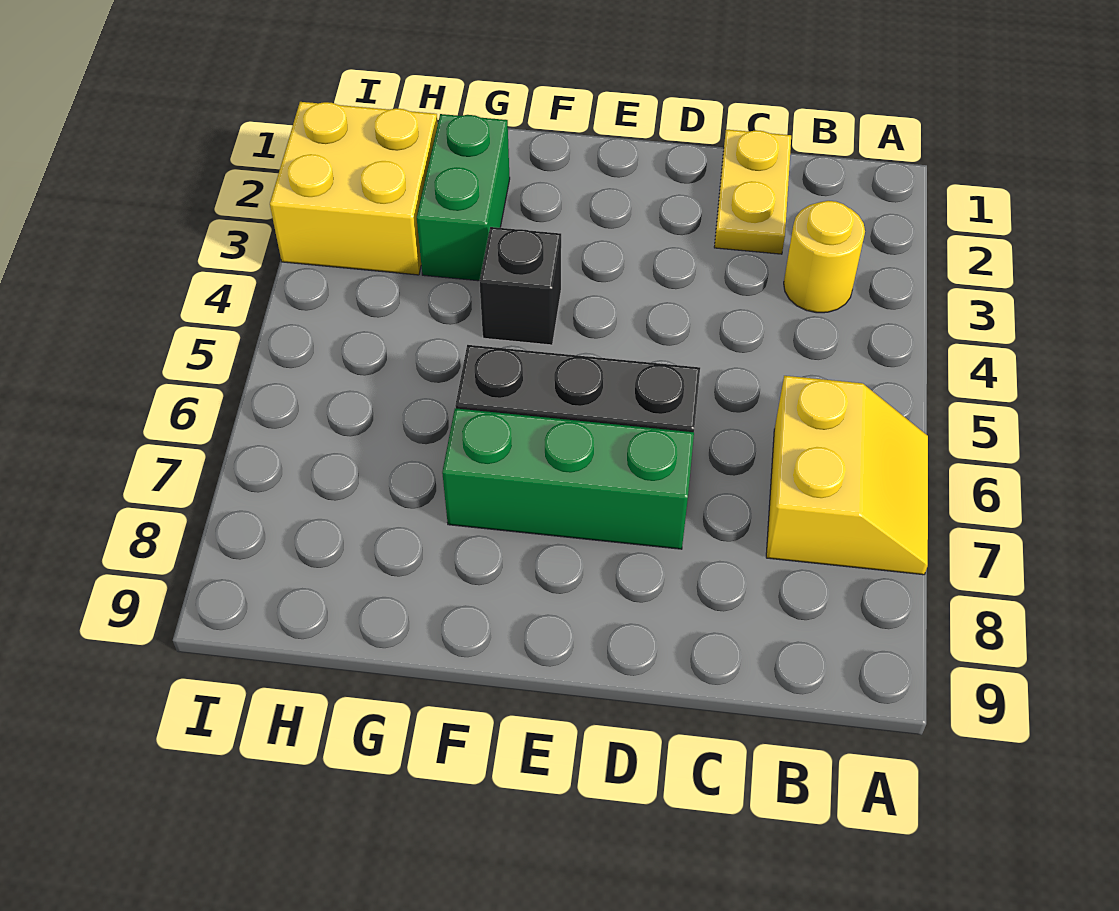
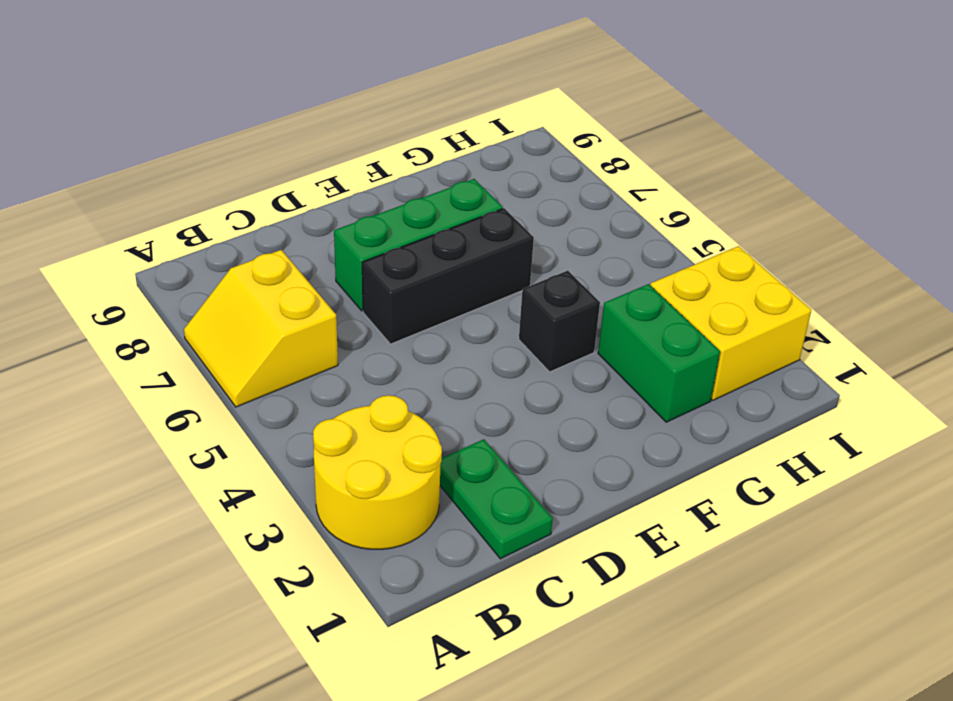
yellow 1x1 round brick [784,201,865,313] -> yellow 2x2 round brick [313,395,442,549]
yellow 1x2 plate [714,130,791,254] -> green 1x2 plate [440,439,553,559]

